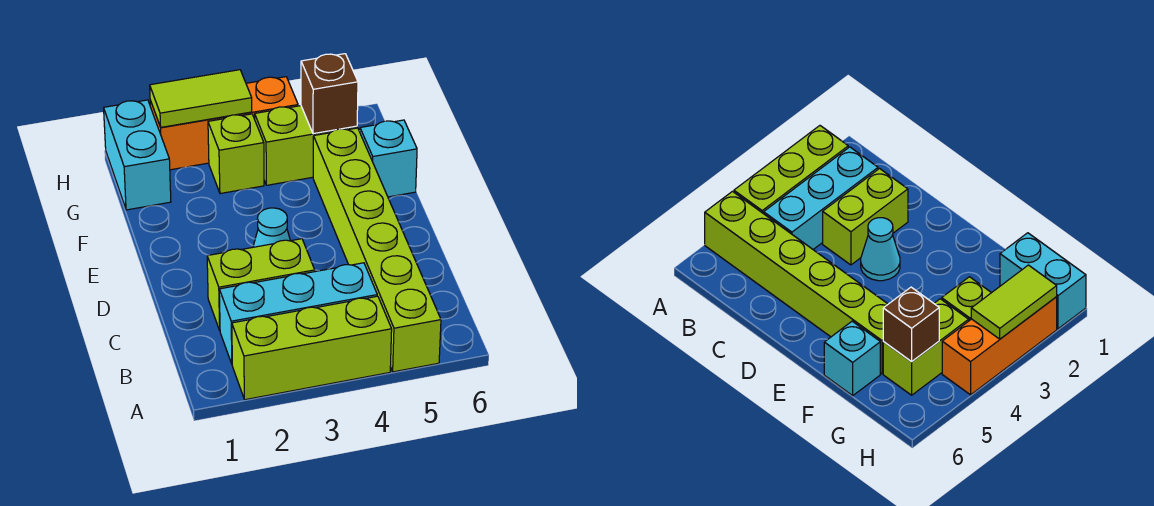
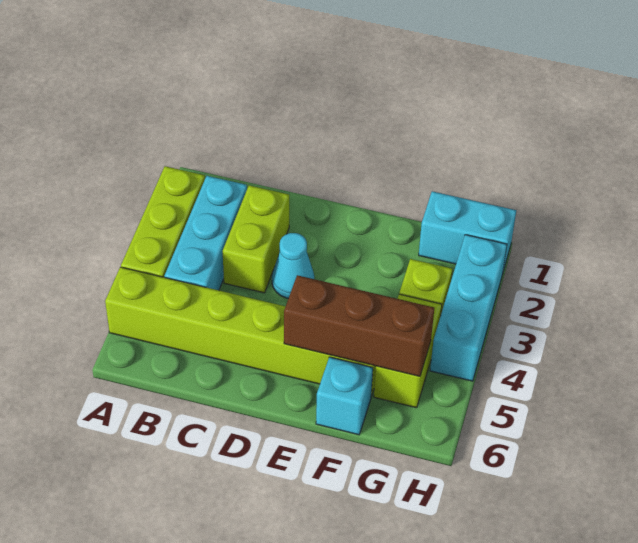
brown 1x1 brick [301,54,358,134] -> brown 1x3 brick [284,275,434,376]
orange 1x3 brick [150,77,298,170] -> cyan 1x3 brick [430,235,507,381]
lime 1x2 tile [150,70,252,127] -> none

